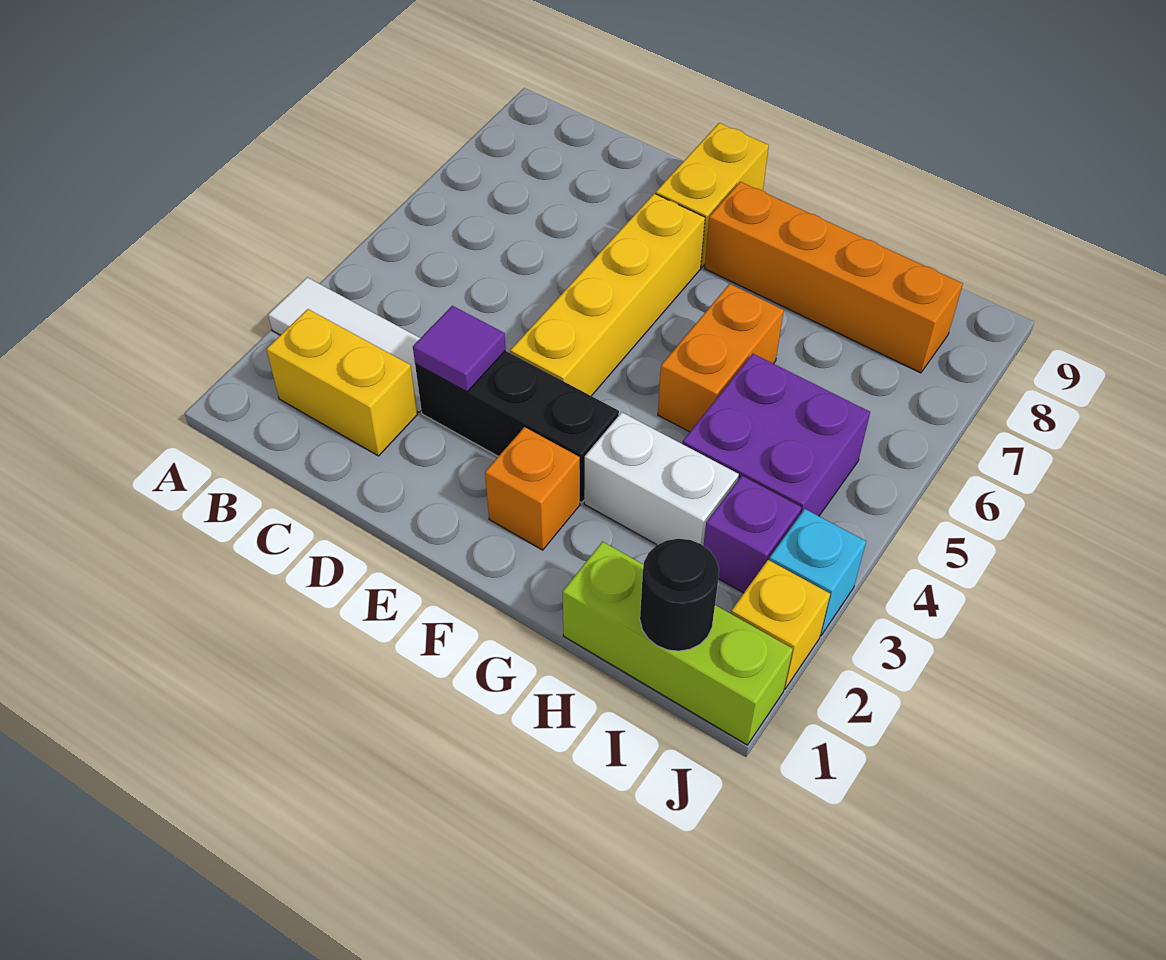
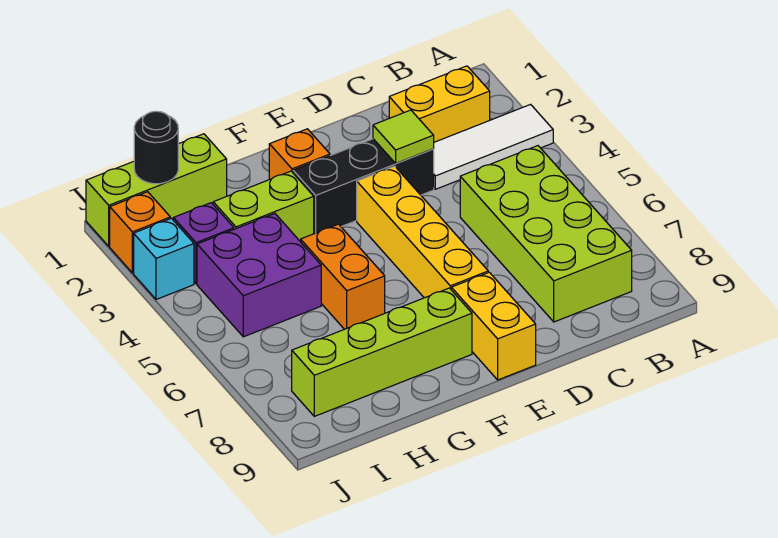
none -> lime 2x4 brick [460,146,632,322]
purple 1x1 tile [413,306,506,392] -> lime 1x1 tile [373,110,434,163]
orange 1x4 brick [705,182,963,373] -> lime 1x4 brick [292,288,472,416]
white 1x2 brick [584,412,739,546] -> lime 1x2 brick [213,171,314,242]
yellow 1x1 brick [731,560,830,689] -> orange 1x1 brick [110,192,170,273]

